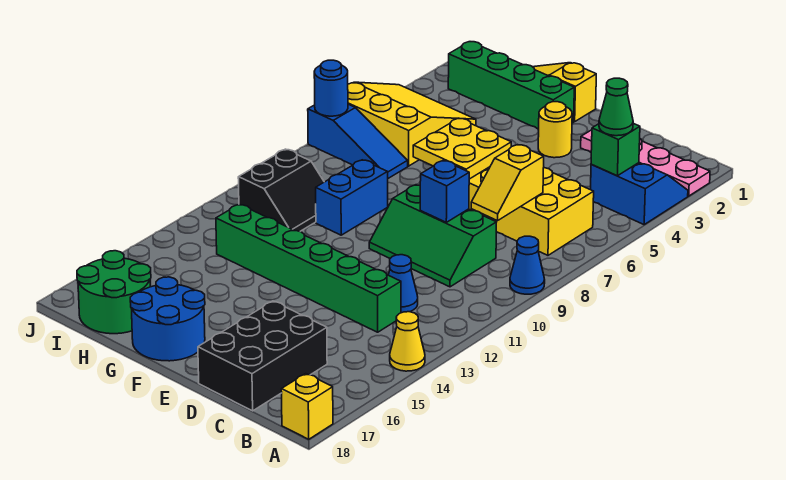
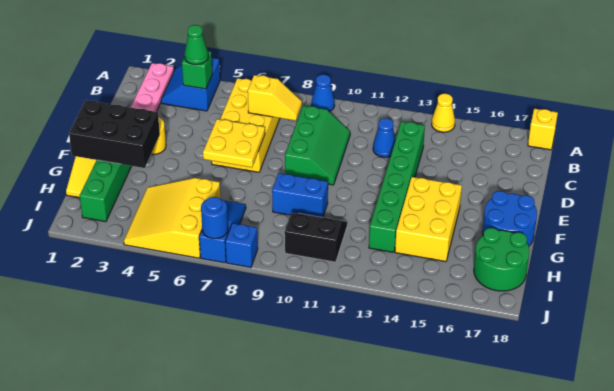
black 2x3 brick [198,301,327,411] -> black 2x3 brick moved to [69,100,160,168]
blue 1x1 brick [420,160,469,222] -> blue 1x1 brick moved to [225,223,258,267]
none -> yellow 2x3 brick [395,177,462,262]

